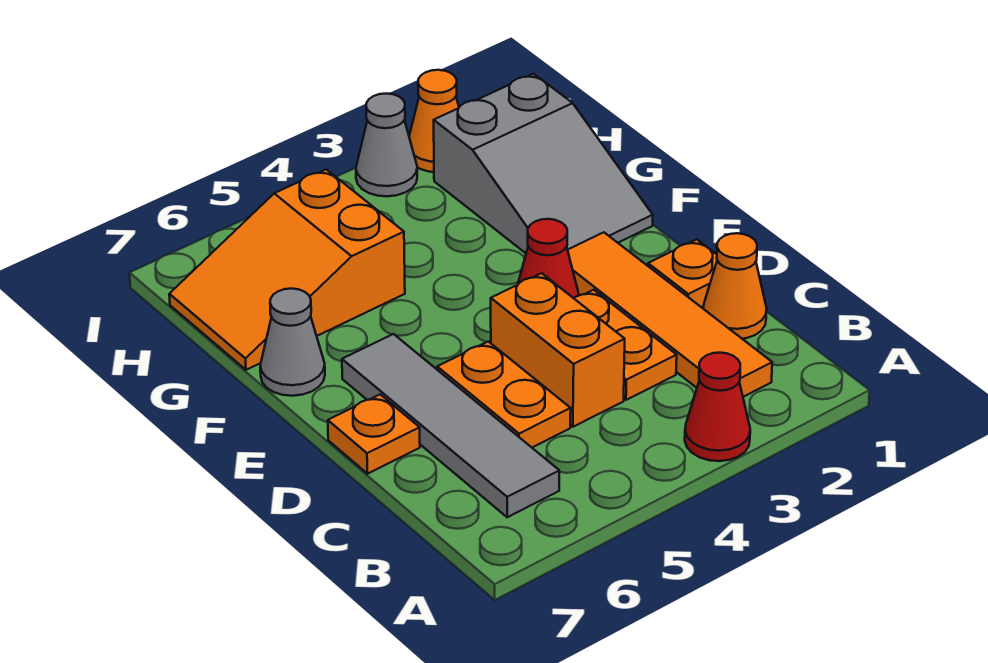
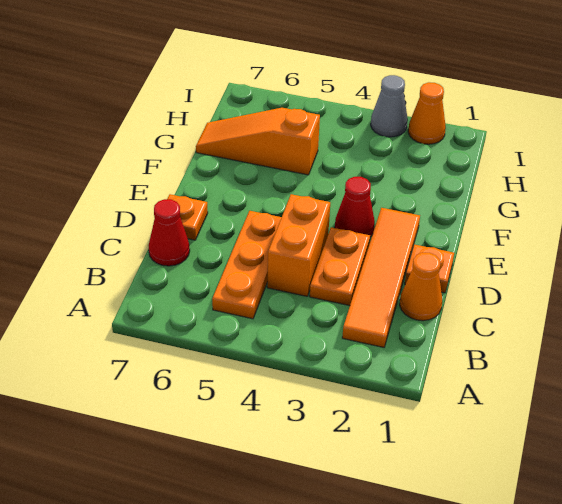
red 1x1 cone [685,353,750,461] -> red 1x1 cone moved to [149,199,190,266]
grey 1x4 tile [342,334,559,517] -> none
orange 1x2 plate [437,342,571,447] -> orange 1x3 plate [212,211,282,319]
grey 2x3 slope [434,74,653,253] -> none
grey 1x1 cone [260,289,325,396] -> none
orange 2x3 slope [169,169,405,370] -> orange 1x3 slope [196,108,320,175]

